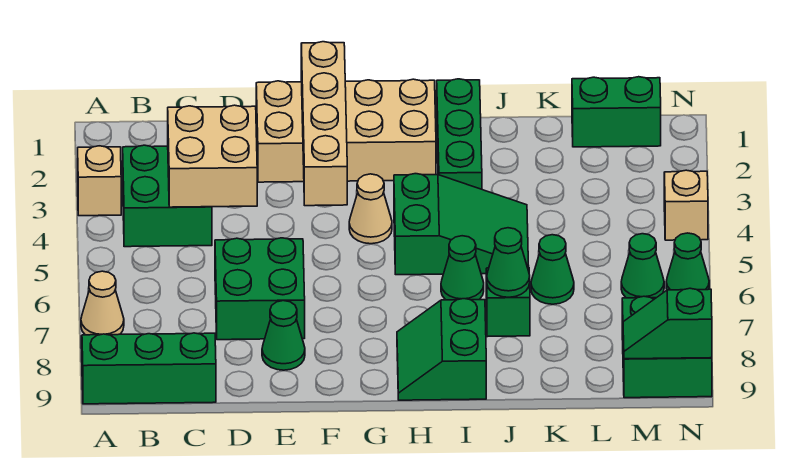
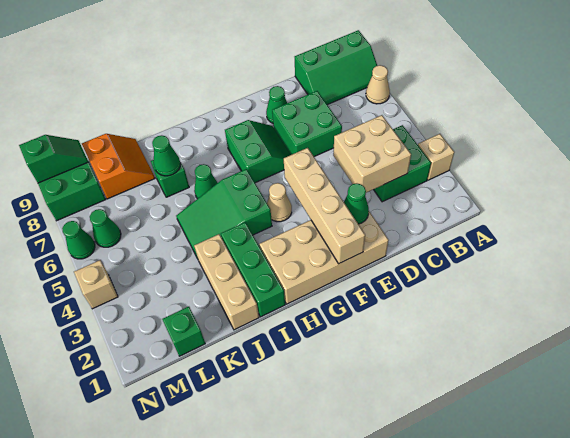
green 2x2 slope [397,299,486,400] -> green 2x2 slope moved to [225,120,291,183]
none -> tan 1x3 brick [194,234,259,330]
green 1x1 cone [531,235,574,304] -> green 1x1 cone moved to [344,183,369,224]
none -> orange 2x2 slope [82,134,155,199]
green 1x2 brick [572,77,661,147] -> green 1x1 brick [162,307,205,356]

